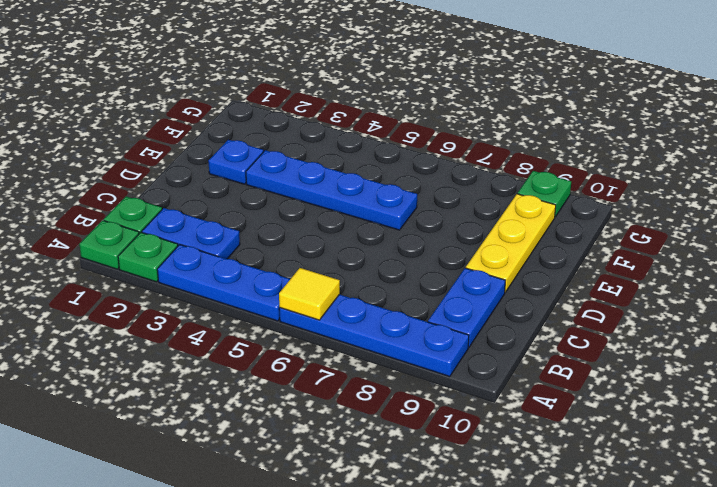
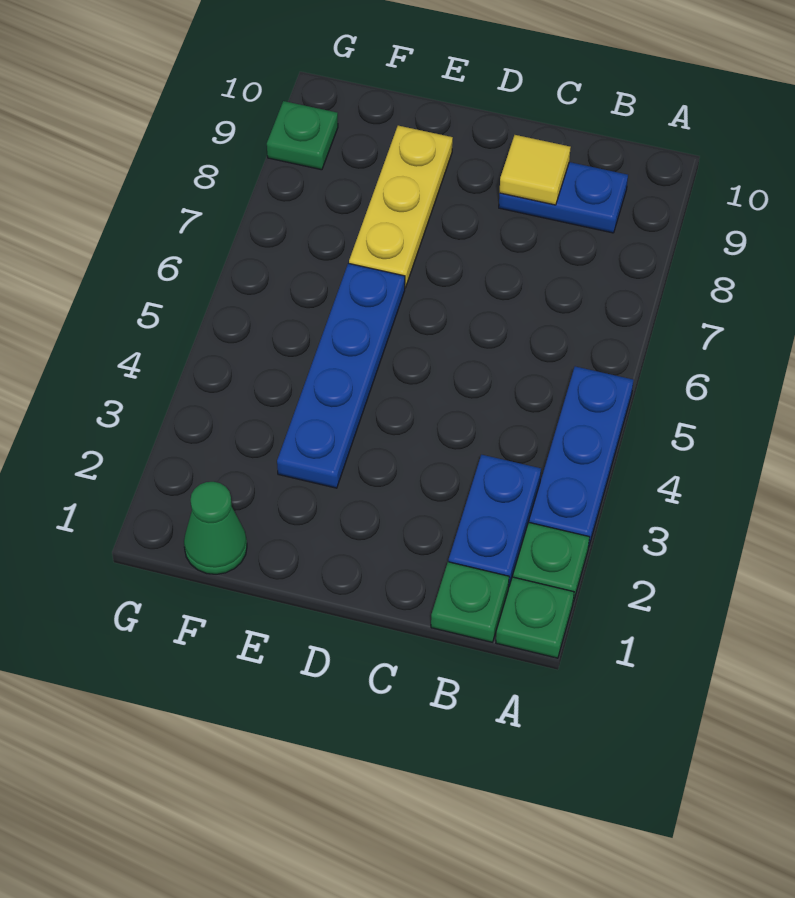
blue 1x4 plate [279,295,469,377] -> none
yellow 1x1 tile [279,268,340,320] -> yellow 1x1 tile moved to [499,135,571,205]
yellow 1x3 plate [466,194,556,292] -> yellow 1x3 plate turned to [349,126,453,288]
blue 1x1 plate [208,140,264,184] -> none
none -> green 1x1 cone [184,482,247,574]

